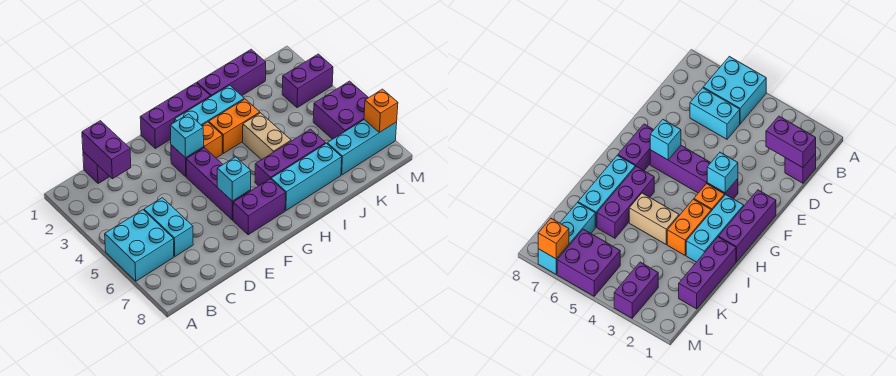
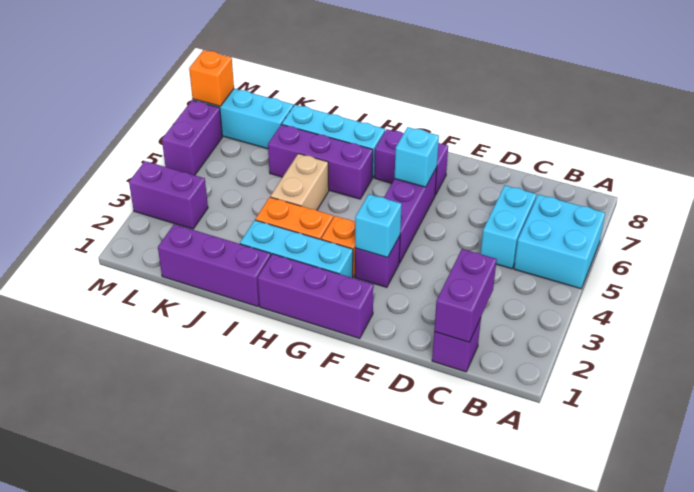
purple 2x2 brick [313,81,369,139] -> purple 1x2 brick [162,100,222,175]

